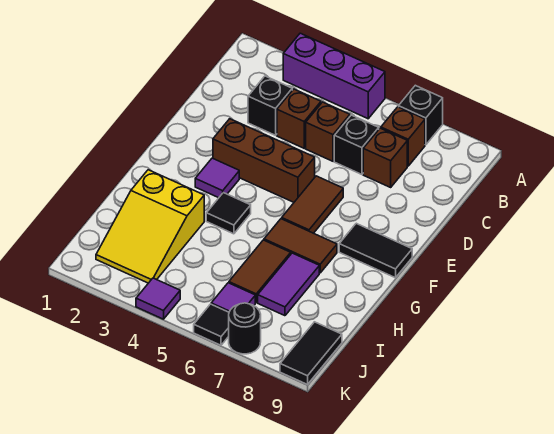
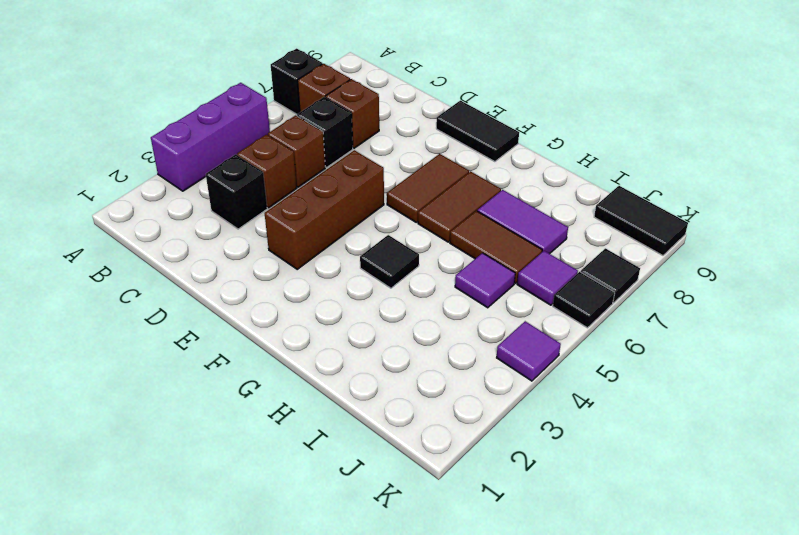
brown 1x2 tile [282,176,343,233] -> brown 1x2 tile turned to [387,154,469,222]
purple 1x1 tile [195,158,239,198] -> purple 1x1 tile moved to [455,253,515,308]
black 1x2 tile [339,223,412,278] -> black 1x2 tile turned to [436,100,519,162]
yellow 2x3 slope [96,170,204,283] -> none
black 1x1 round brick [229,303,261,354] -> black 1x1 tile [581,248,640,303]

